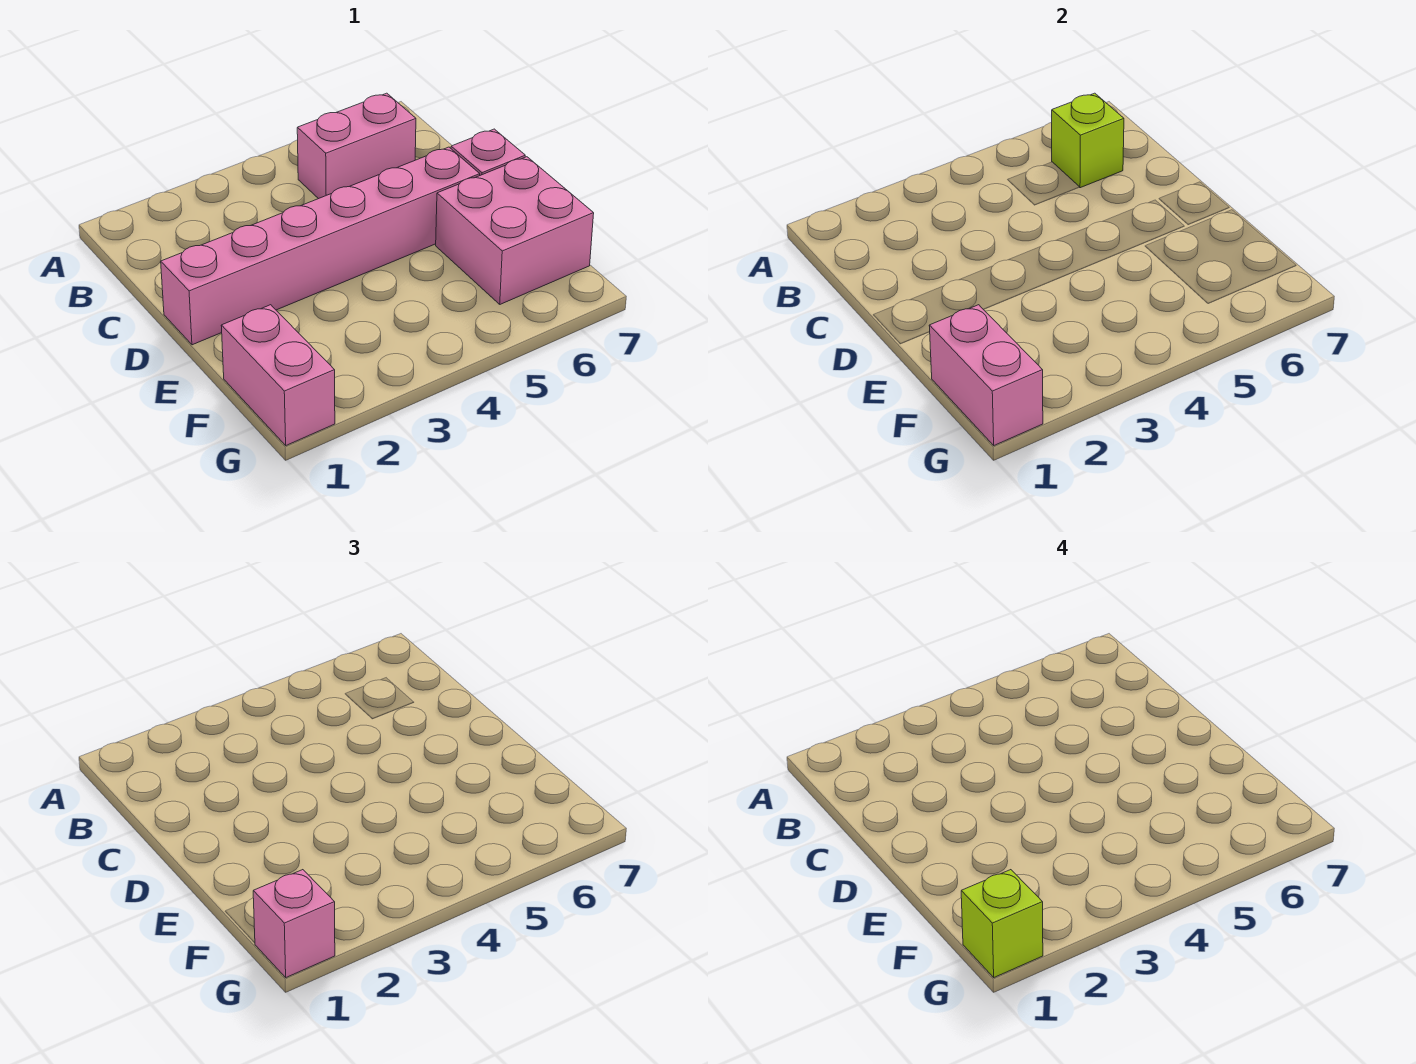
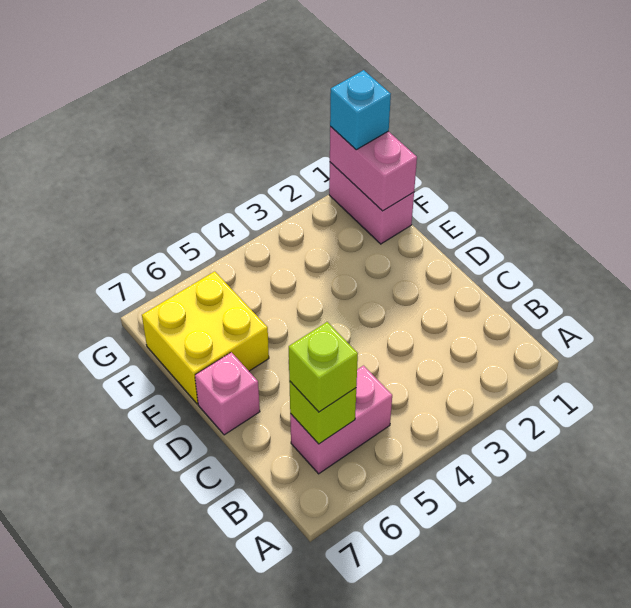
pink 1x6 brick [161,147,480,345] -> none
pink 2x2 brick [436,157,594,304] -> yellow 2x2 brick [142,271,269,404]
pink 1x1 brick [253,870,335,977] -> cyan 1x1 brick [330,70,391,150]
lime 1x1 brick [961,870,1043,977] -> lime 1x1 brick moved to [289,322,358,412]

